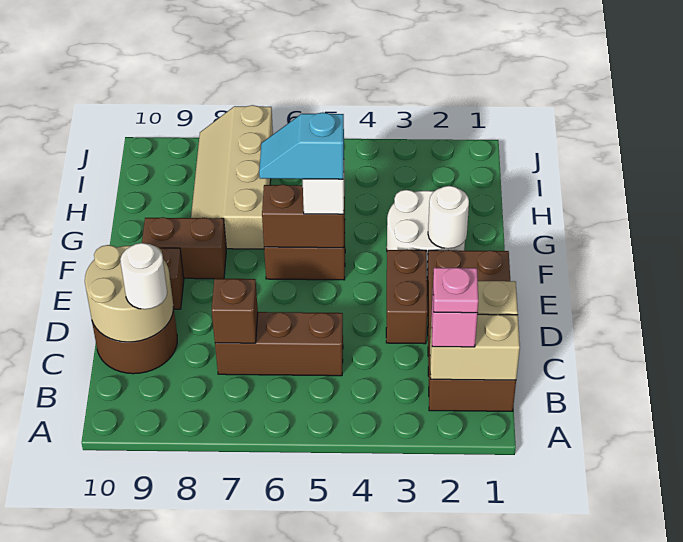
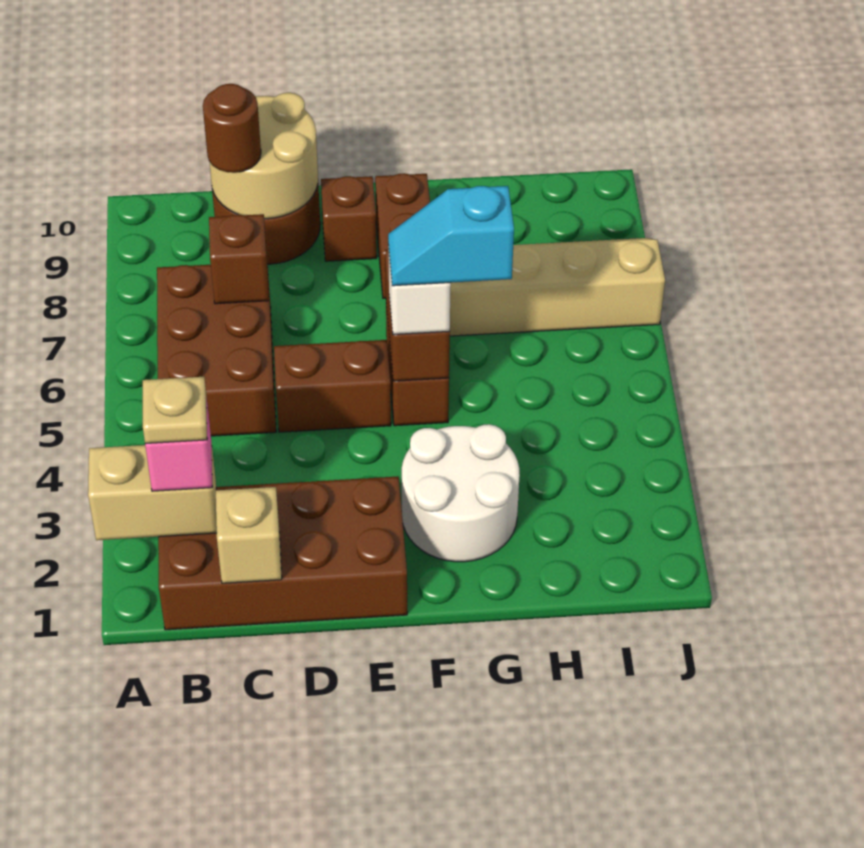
tan 1x2 brick [430,314,520,380] -> tan 1x2 brick turned to [88,442,217,540]
pink 1x1 plate [433,268,478,313] -> tan 1x1 plate [143,377,207,444]
brown 1x3 brick [215,312,343,376] -> brown 2x3 brick [157,265,276,436]
white 1x1 round brick [120,243,167,309] -> brown 1x1 round brick [203,84,261,173]
brown 1x2 brick [386,250,427,344] -> brown 1x2 brick moved to [274,340,391,432]
white 1x1 round brick [428,186,469,249] -> none
cyan 1x2 slope [259,112,344,179] -> cyan 1x2 slope turned to [388,186,514,286]

